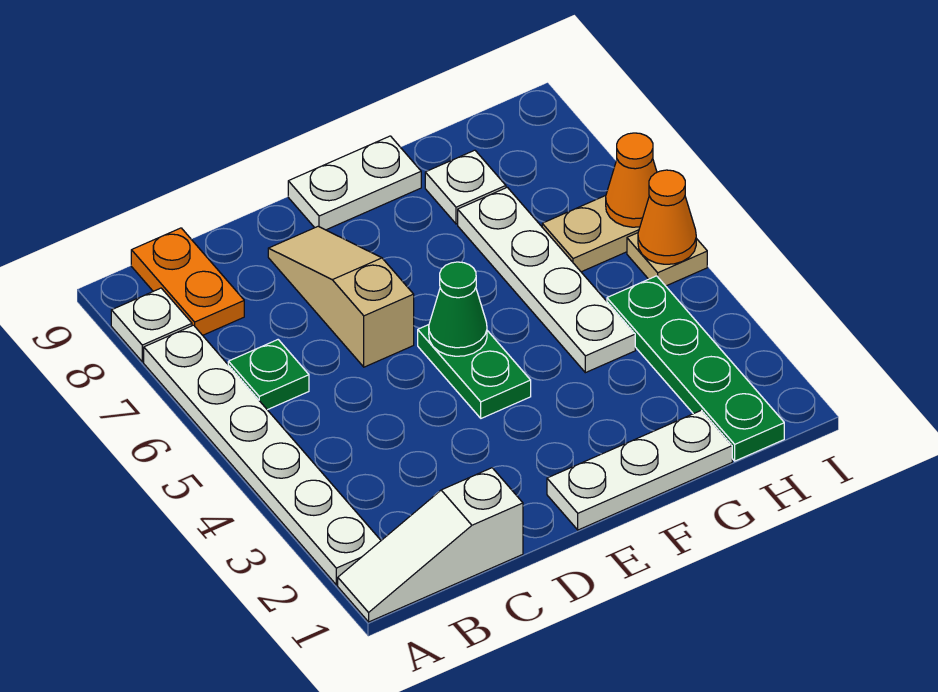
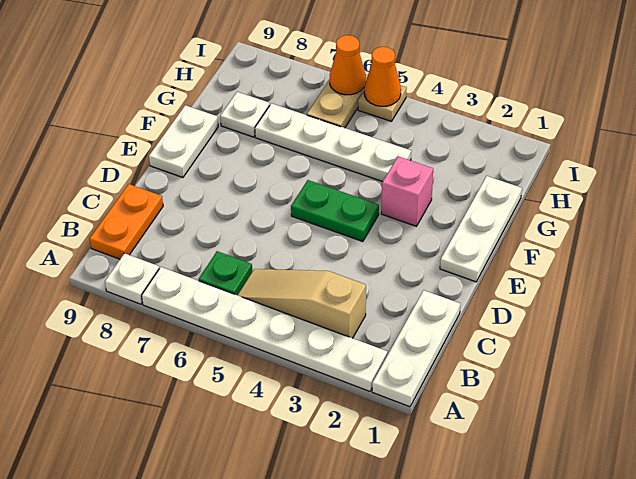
white 1x3 slope [338,468,523,622] -> white 1x3 plate [372,290,460,407]
orange 1x2 plate [131,228,244,335] -> orange 1x2 plate turned to [90,184,163,259]
tan 1x3 slope [268,226,414,367] -> tan 1x3 slope moved to [238,269,366,338]
green 1x1 cone [429,262,487,356] -> none
none -> pink 1x1 brick [381,156,433,226]
green 1x4 plate [607,276,784,461] -> none

